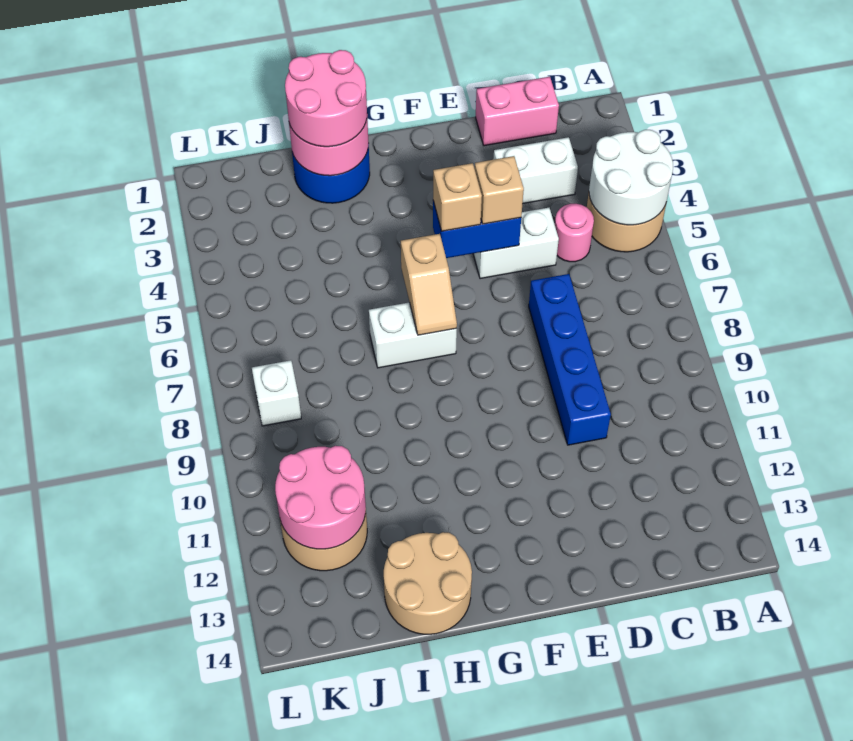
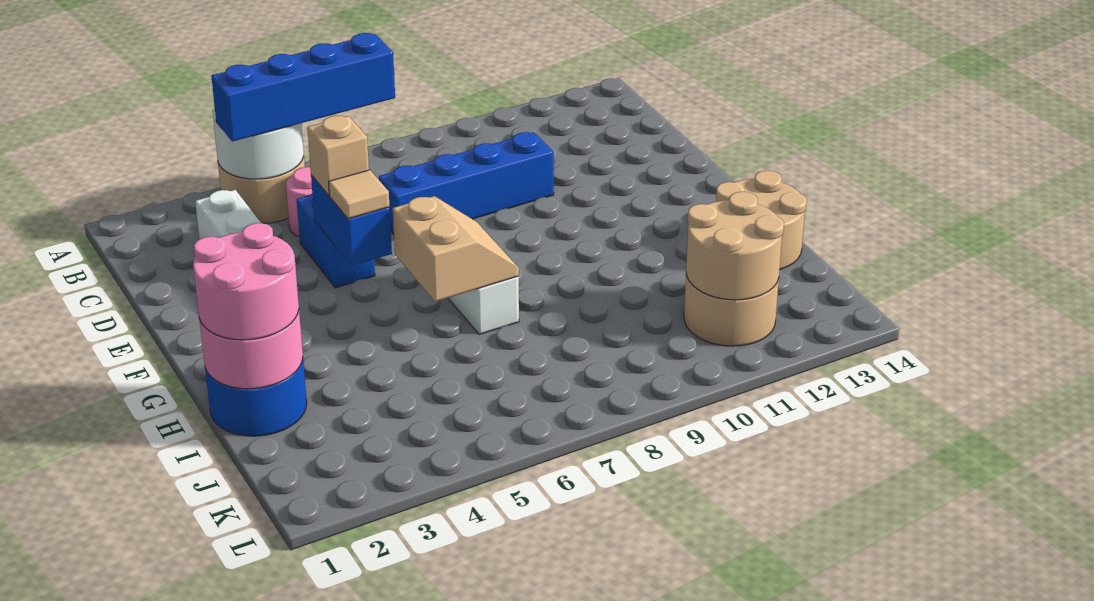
none -> blue 1x4 brick [211,33,395,142]
pink 1x2 brick [476,77,559,146] -> none
white 1x2 brick [473,208,559,279] -> blue 1x2 brick [297,194,375,288]
tan 1x1 brick [433,163,482,231] -> tan 1x1 tile [329,170,390,219]
tan 1x2 slope [401,234,457,335] -> tan 2x2 slope [393,196,519,302]
pink 2x2 round brick [275,446,366,549] -> tan 2x2 round brick [686,191,784,300]
white 1x1 brick [252,360,301,426] -> none

